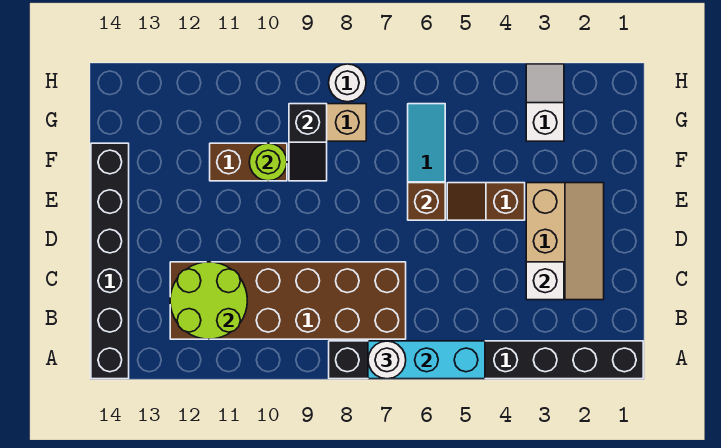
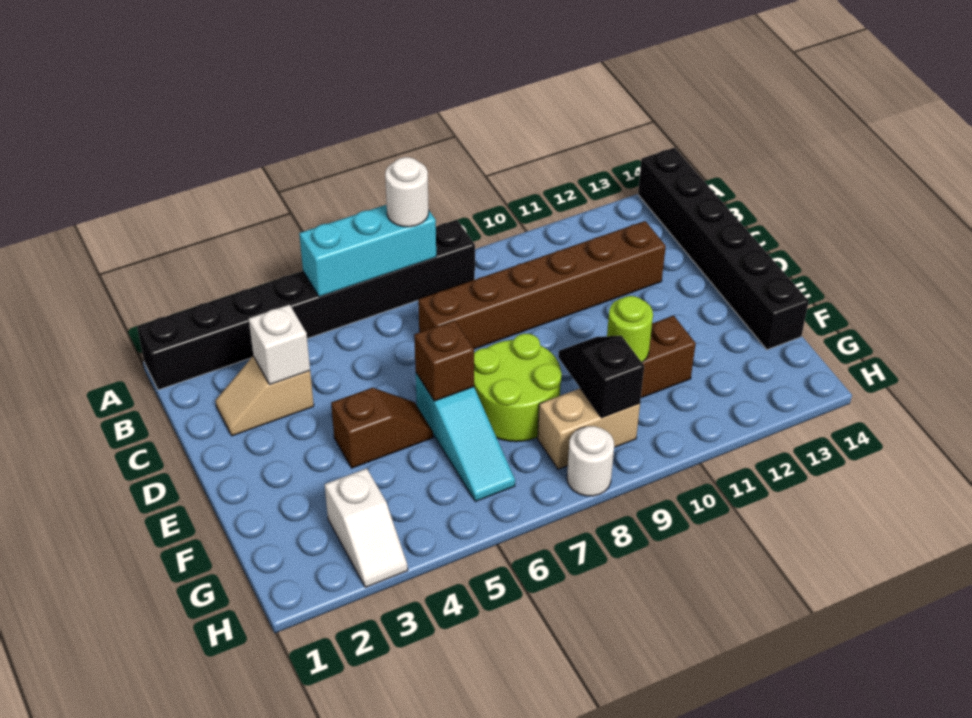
brown 2x6 brick [170,262,406,339] -> brown 1x6 brick [418,221,666,349]
lime 2x2 round brick [170,262,247,339] -> lime 2x2 round brick moved to [474,334,562,442]
tan 2x3 slope [526,183,604,300] -> tan 1x2 slope [215,356,314,436]

